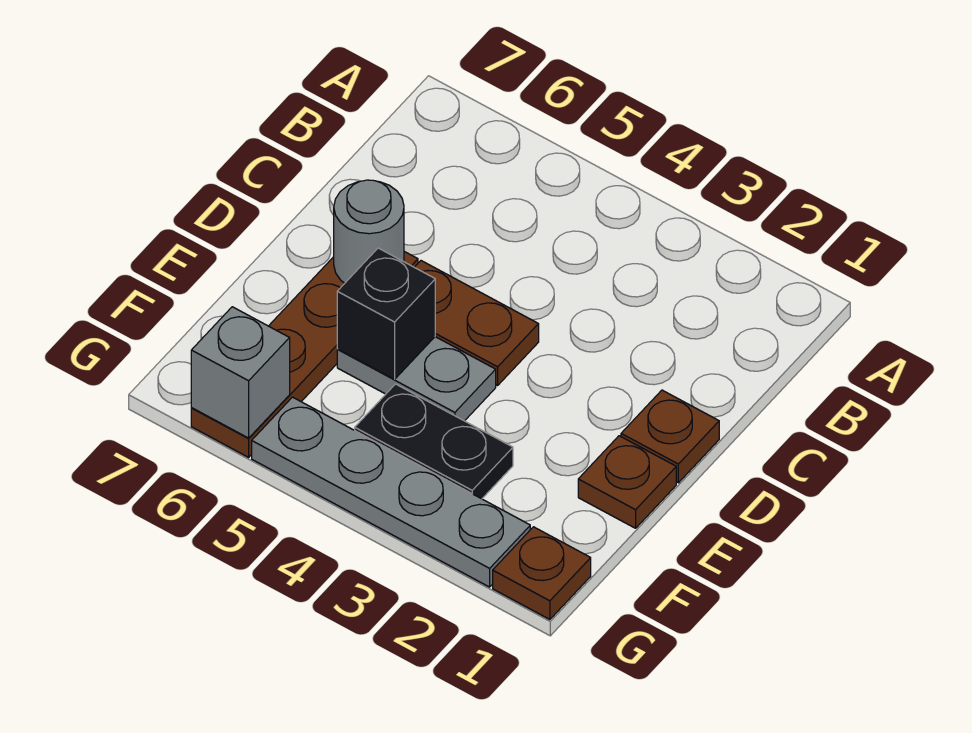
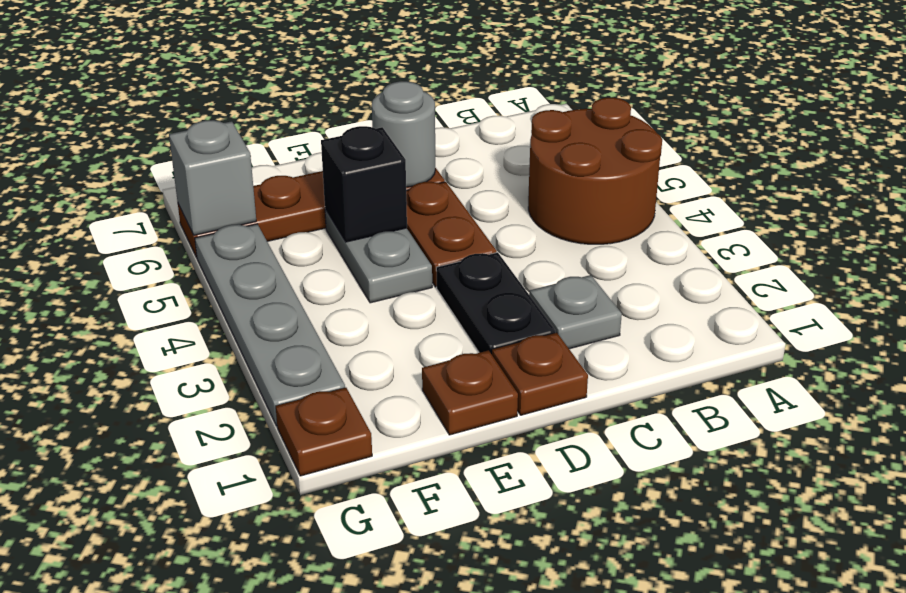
none -> brown 2x2 round brick [528,98,662,244]
none -> grey 1x1 plate [529,275,622,349]
black 1x2 plate [355,384,513,499] -> black 1x2 plate moved to [436,252,555,354]

